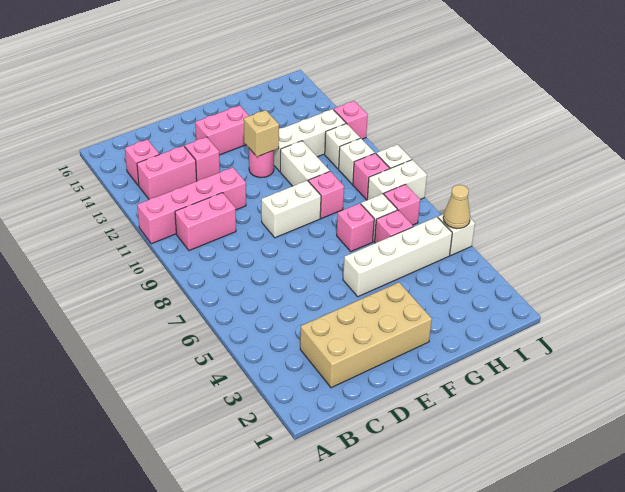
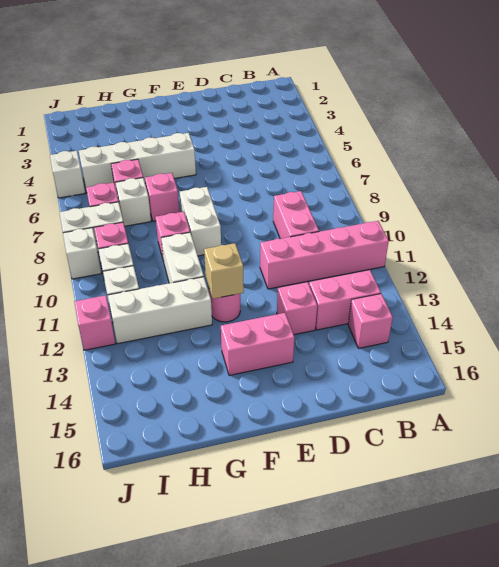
pink 1x2 brick [175,193,236,251] -> pink 1x2 brick turned to [273,191,319,239]
tan 2x4 brick [300,282,432,388] -> none
white 1x2 brick [261,181,321,238] -> white 1x2 brick turned to [180,187,221,256]
tan 1x1 cone [443,185,470,229] -> none

